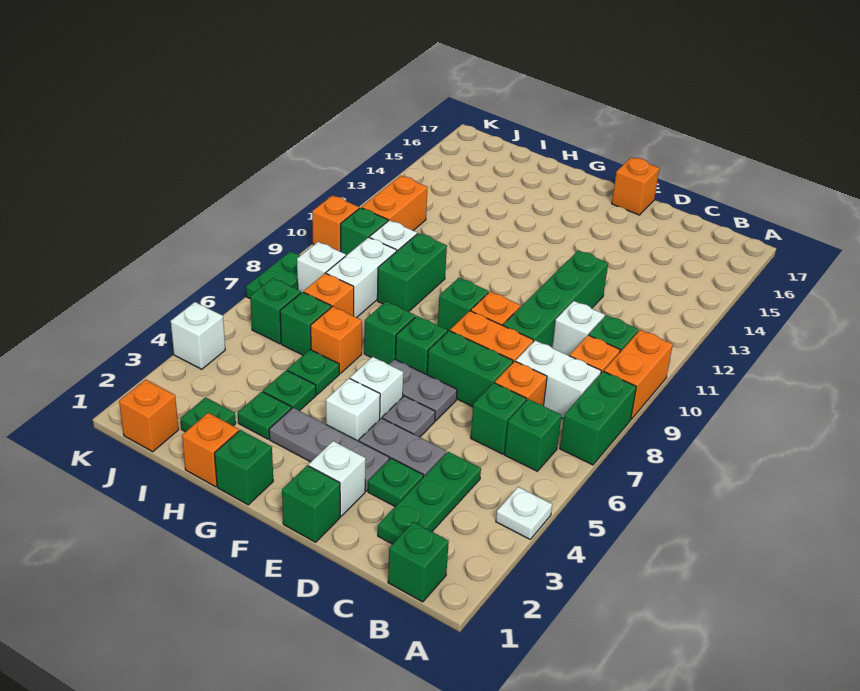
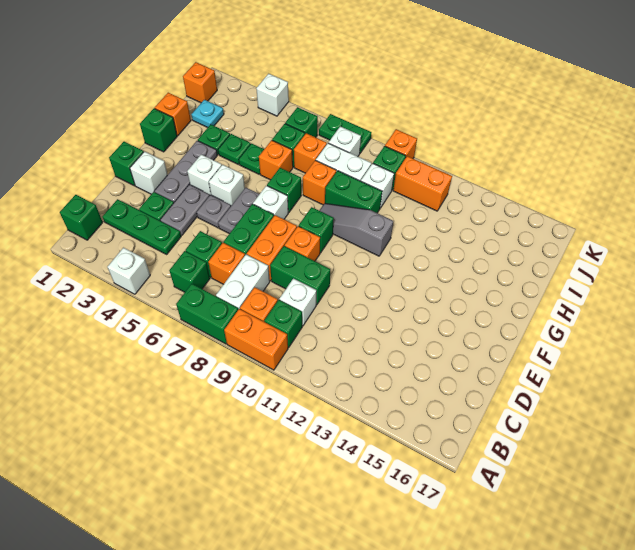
white 1x1 plate [496,487,552,539] -> white 1x1 brick [108,248,150,294]
green 1x4 brick [503,250,608,347] -> green 1x2 brick [270,246,330,305]
orange 1x1 brick [612,157,659,215] -> orange 1x1 brick moved to [303,160,336,205]
green 1x1 brick [395,316,447,375] -> white 1x1 brick [253,186,288,219]
none -> grey 1x3 slope [319,203,393,256]
green 1x1 plate [180,397,236,432] -> cyan 1x1 plate [191,100,224,127]

